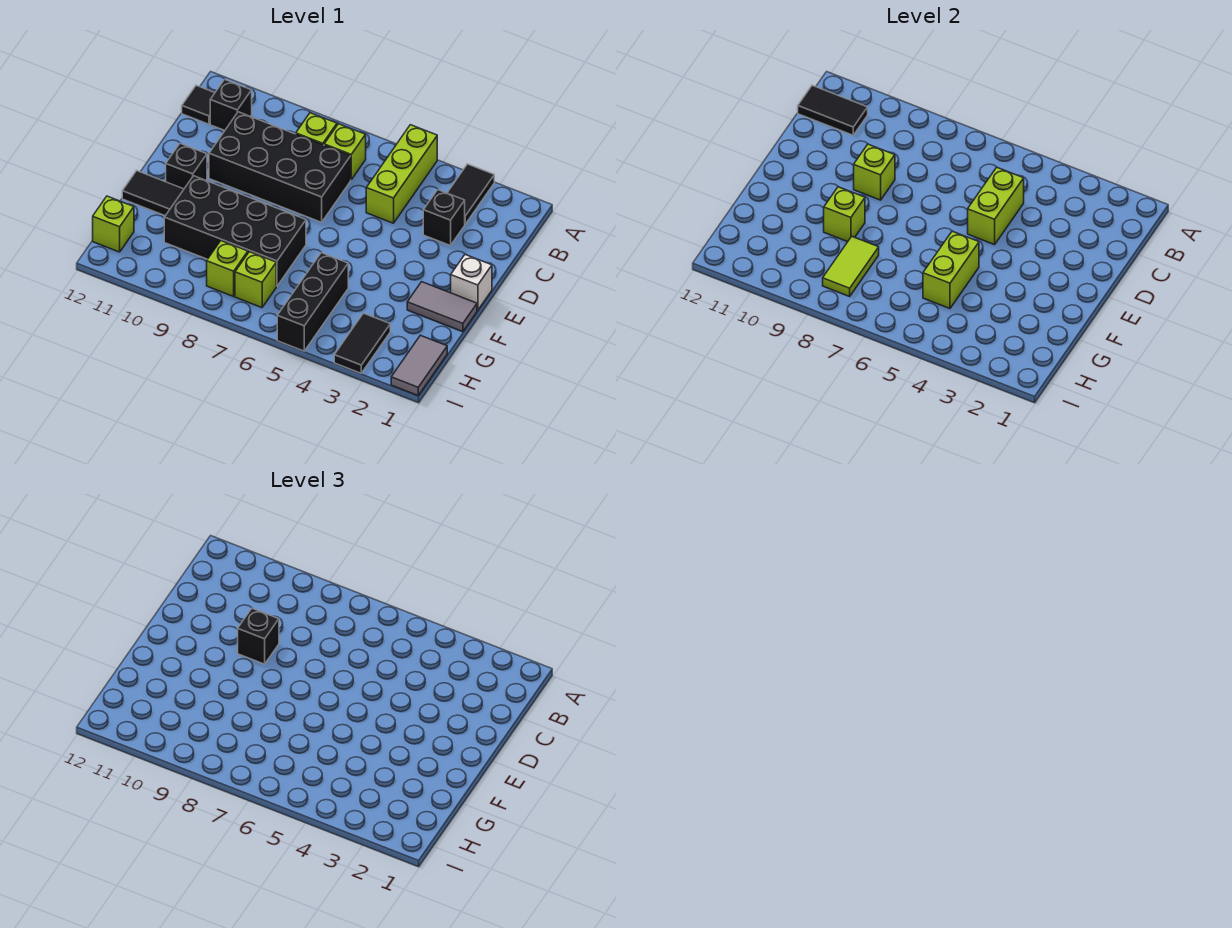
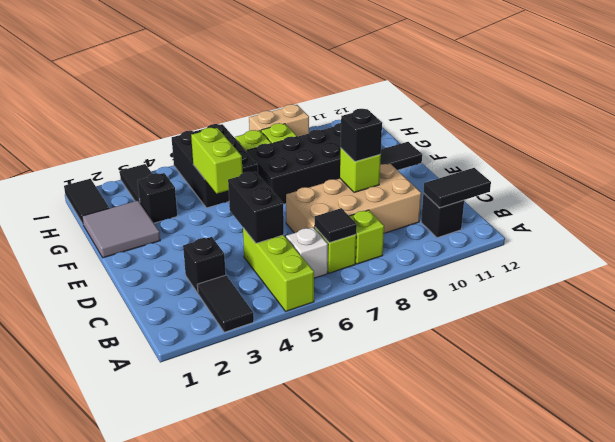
black 1x1 tile [182,85,215,124] -> black 1x1 tile moved to [315,208,357,243]
lime 1x2 brick [968,167,1024,245] -> black 1x2 brick [228,172,284,243]
black 2x4 brick [209,112,351,222] -> tan 2x4 brick [286,164,421,233]
white 1x1 brick [451,254,492,310] -> white 1x1 brick moved to [286,227,328,278]
black 1x1 brick [166,143,207,189] -> black 1x1 brick moved to [137,173,177,223]
grey 1x2 tile [407,282,477,332] -> grey 2x2 tile [82,201,160,258]
lime 1x1 brick [824,187,865,242] -> none
black 1x3 brick [277,253,348,351] -> black 2x3 brick [172,124,258,208]
lime 1x2 tile [823,237,879,296] -> none
grey 1x2 tile [391,335,447,395] -> black 1x2 tile [64,179,109,224]
lime 1x1 brick [93,196,134,252] -> none
none -> tan 1x2 brick [249,104,309,137]

